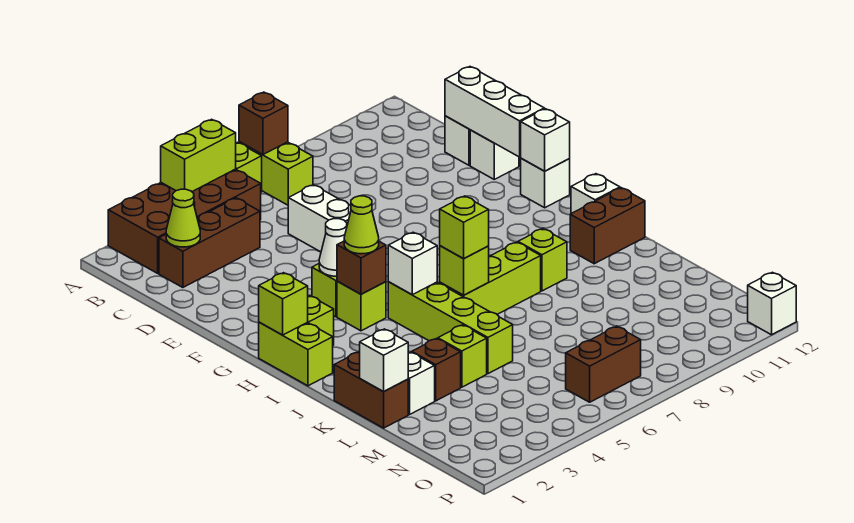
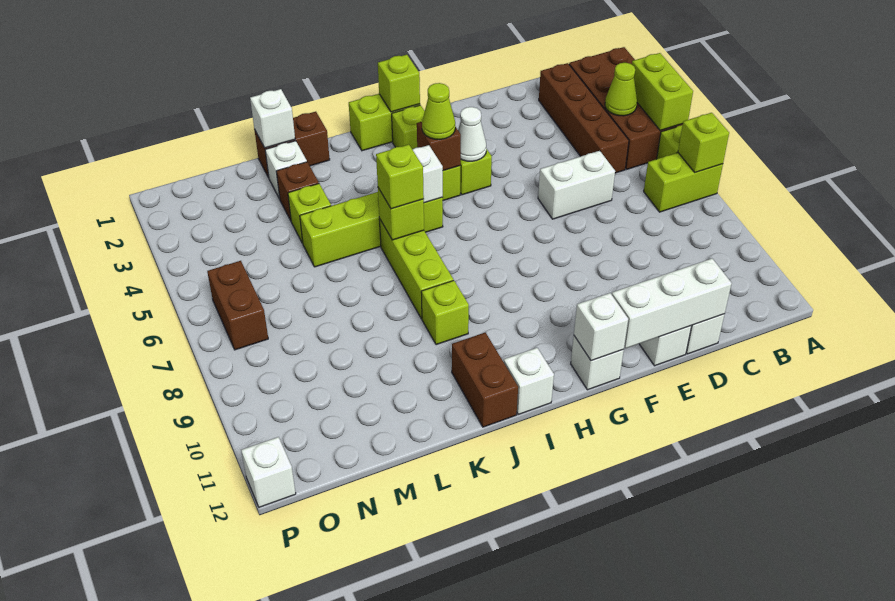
brown 1x1 brick [239,92,288,154] -> lime 1x1 brick [678,113,729,173]
brown 1x3 brick [159,198,260,288] -> brown 1x4 brick [539,63,629,173]
lime 1x1 cone [166,189,200,247] -> lime 1x1 cone moved to [605,63,637,116]

